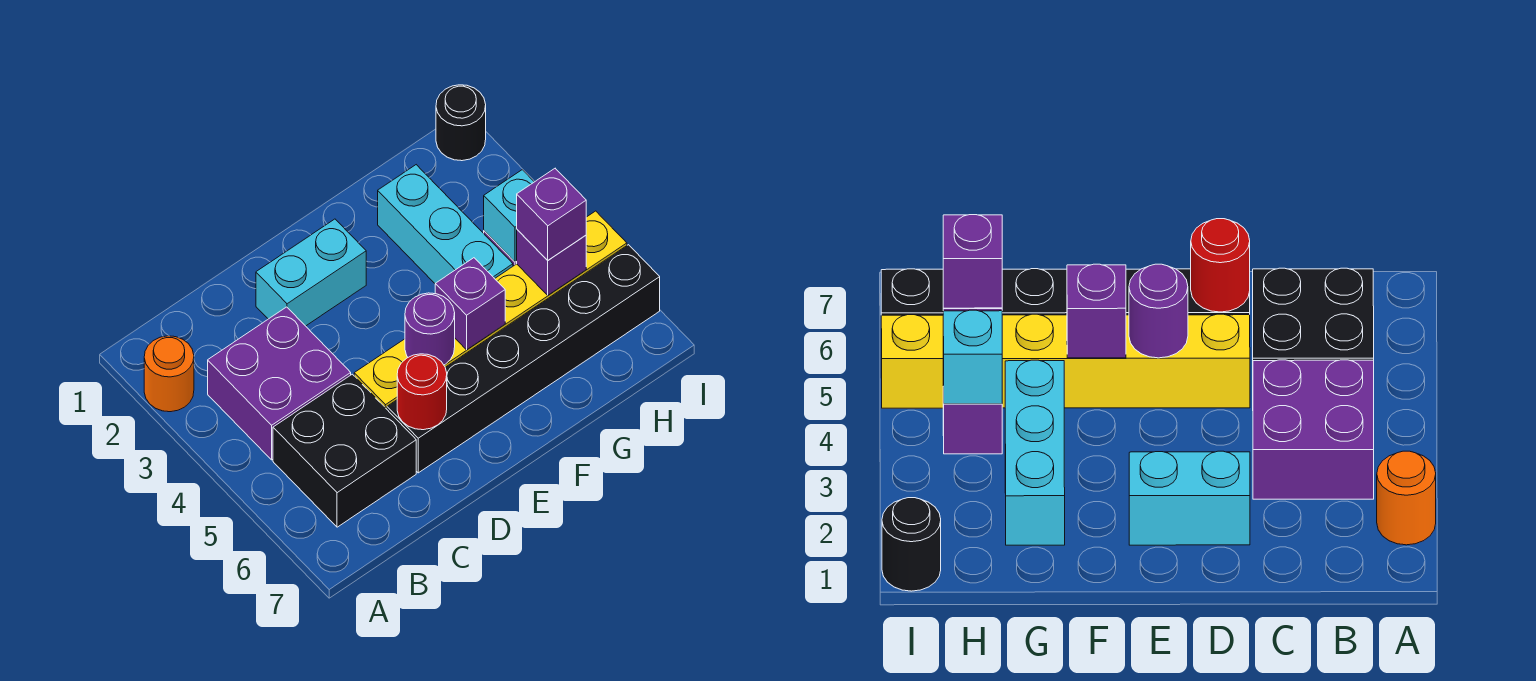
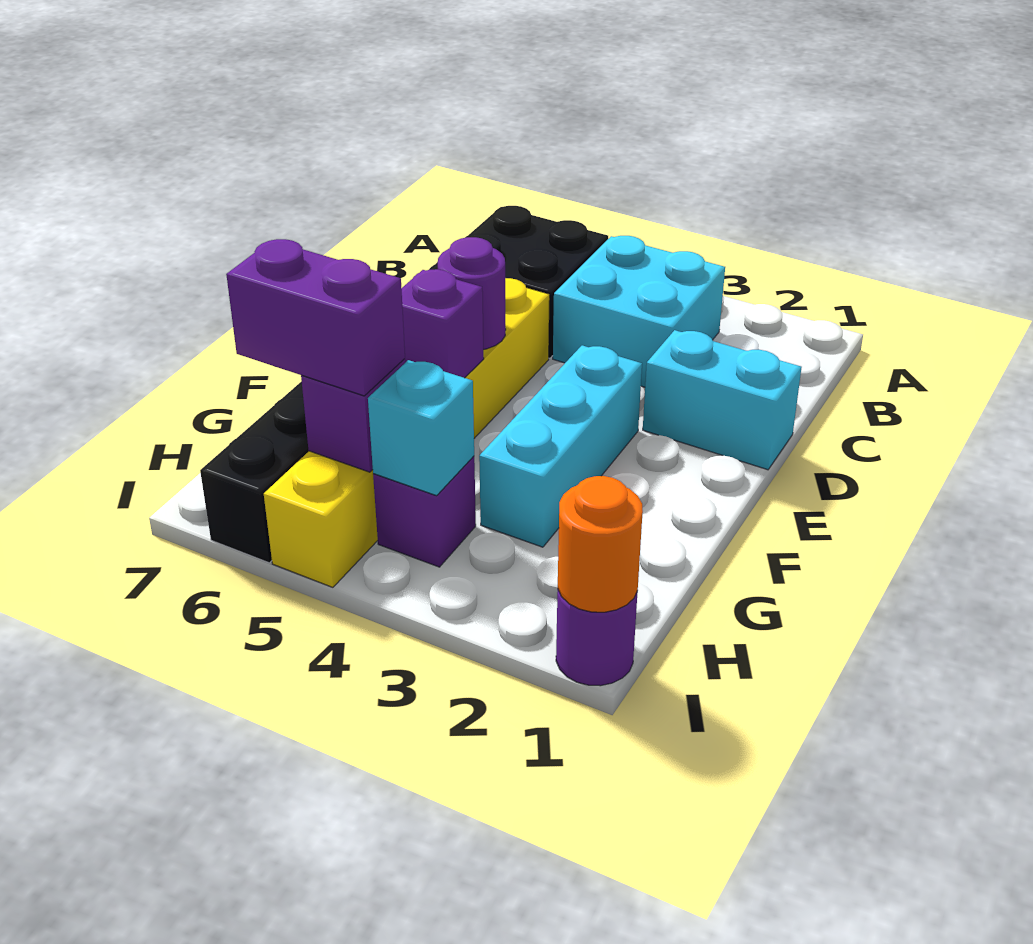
orange 1x1 round brick [144,336,194,412] -> orange 1x1 round brick moved to [558,476,643,612]
purple 2x2 brick [208,307,351,460] -> cyan 2x2 brick [553,236,725,387]
cyan 1x2 brick [256,219,366,326] -> cyan 1x2 brick turned to [643,330,802,470]
red 1x1 round brick [397,354,447,430] -> none
cyan 1x3 brick [378,165,513,284] -> cyan 1x3 brick turned to [479,345,642,547]
purple 1x1 brick [517,168,586,260] -> purple 1x2 brick [226,239,405,396]
black 1x1 round brick [436,85,486,161] -> purple 1x1 round brick [556,591,638,686]

